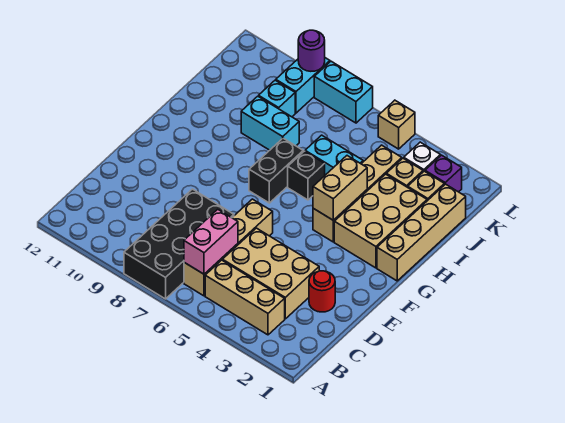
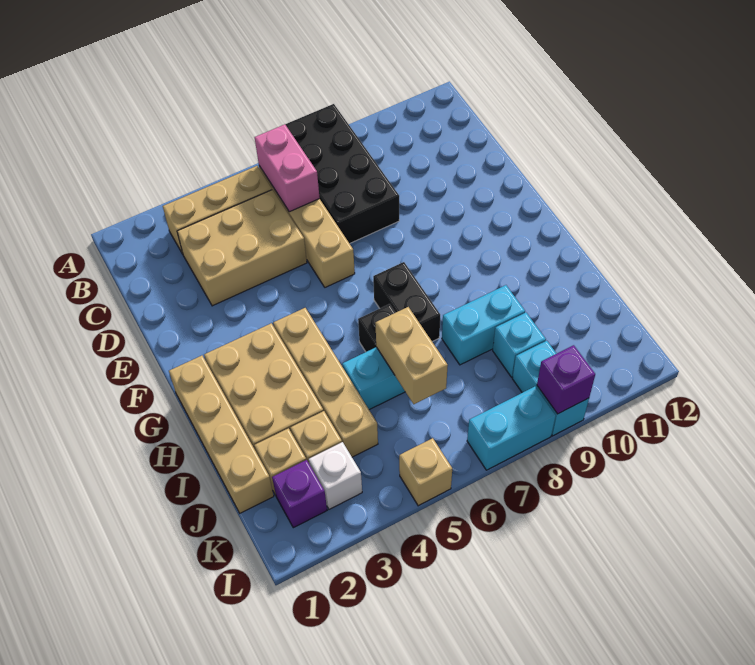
red 1x1 round brick [309,271,335,312] -> none
tan 1x2 brick [313,156,367,220] -> tan 1x2 brick moved to [375,307,448,404]
purple 1x1 round brick [298,30,325,71] -> purple 1x1 brick [537,345,595,414]

